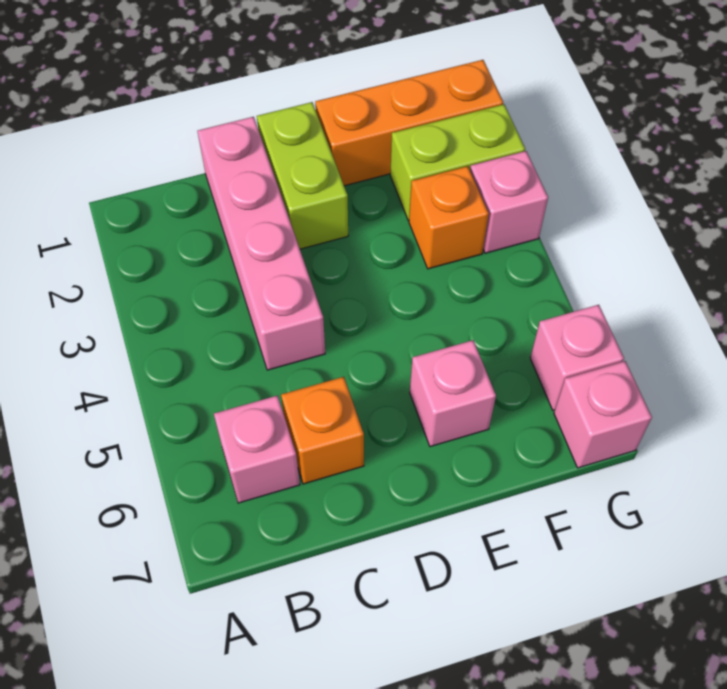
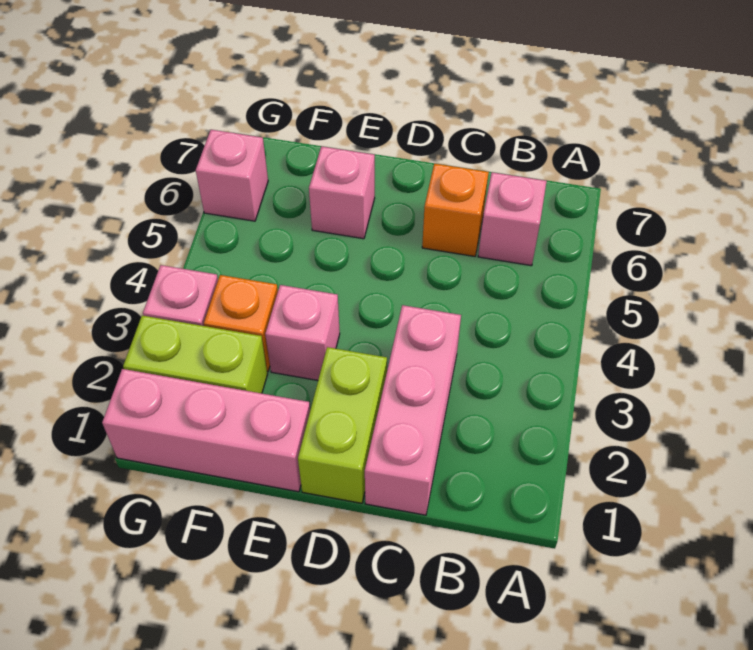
pink 1x4 brick [197,117,325,370] -> pink 1x3 brick [365,305,461,515]
orange 1x3 brick [315,60,503,186] -> pink 1x3 brick [102,369,310,492]
pink 1x1 brick [554,361,652,468] -> pink 1x1 brick moved to [265,285,340,380]

